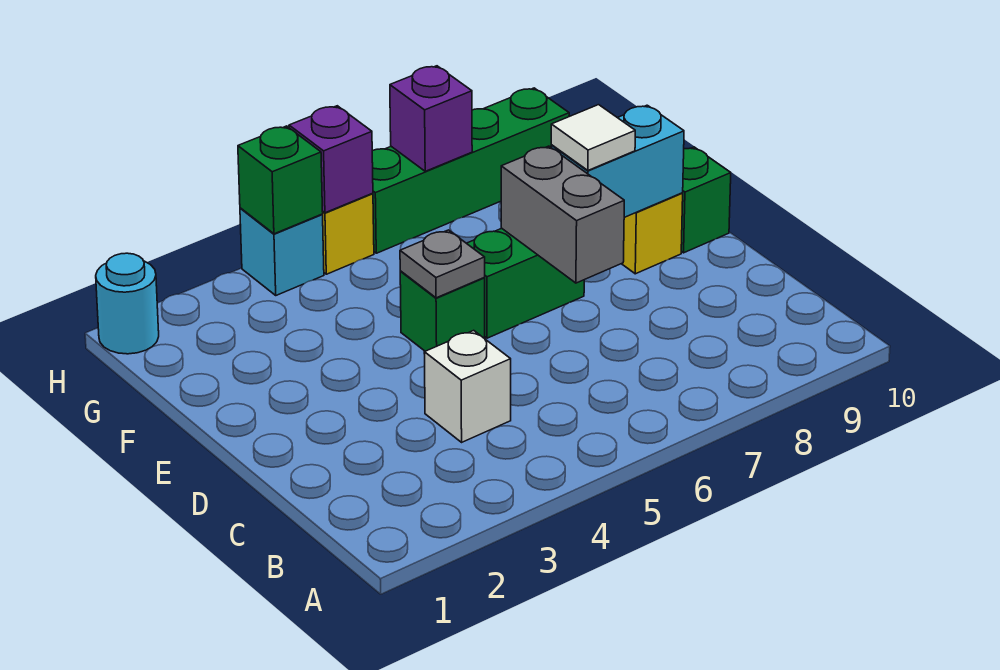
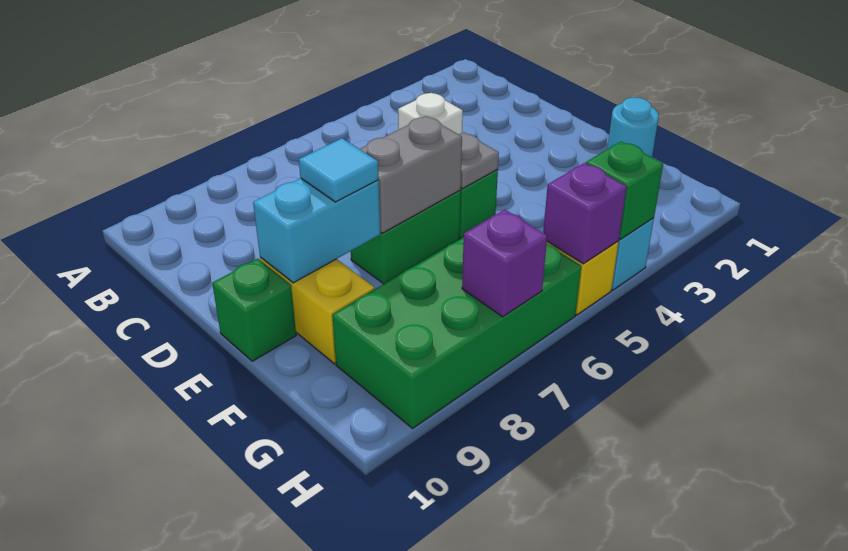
grey 1x2 brick [501,146,624,283] -> grey 1x2 brick turned to [360,116,462,233]
white 1x1 tile [551,105,635,170] -> cyan 1x1 tile [299,138,378,202]
cyan 1x1 round brick [96,253,159,354] -> cyan 1x1 round brick moved to [607,97,659,157]
green 1x4 brick [372,88,569,253] -> green 2x4 brick [332,237,581,428]

